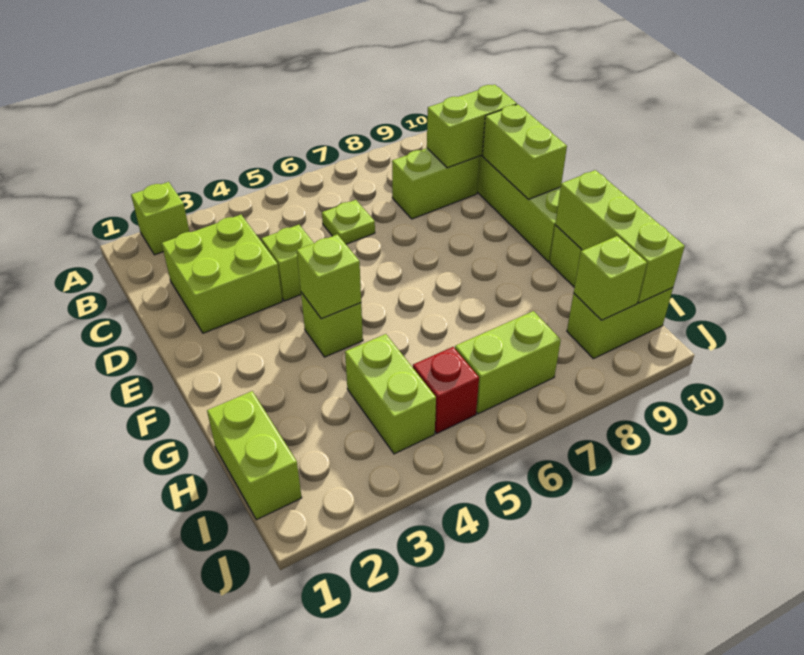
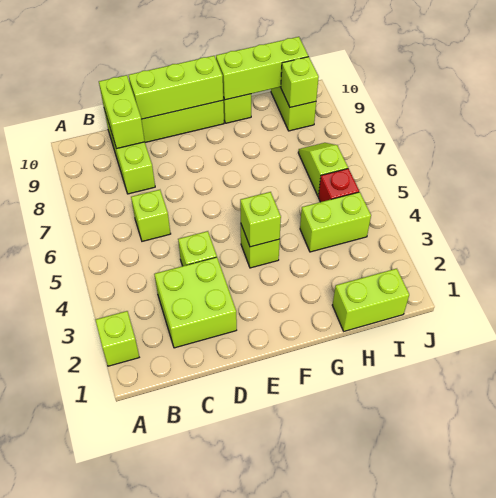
lime 1x1 plate [322,200,375,244] -> lime 1x1 brick [131,190,171,241]
lime 1x2 brick [482,104,567,199] -> lime 1x3 brick [129,56,223,119]
lime 1x2 brick [455,311,561,414] -> lime 1x2 slope [298,143,348,196]

